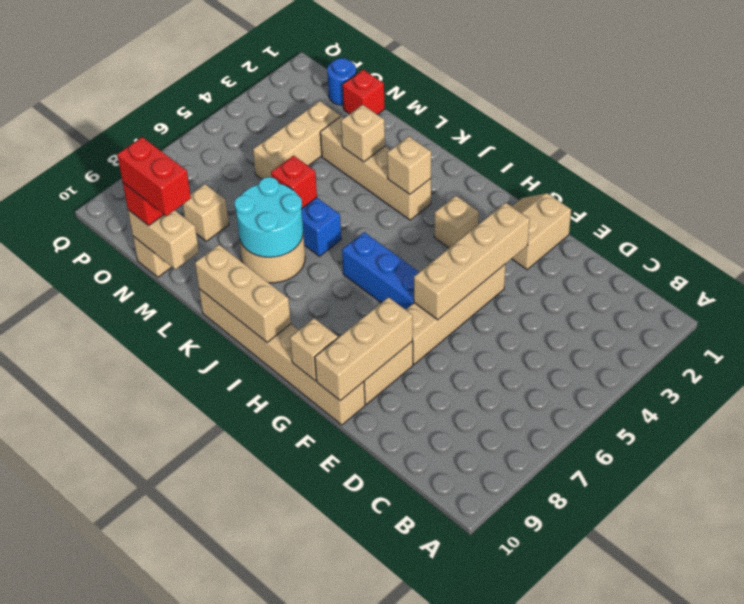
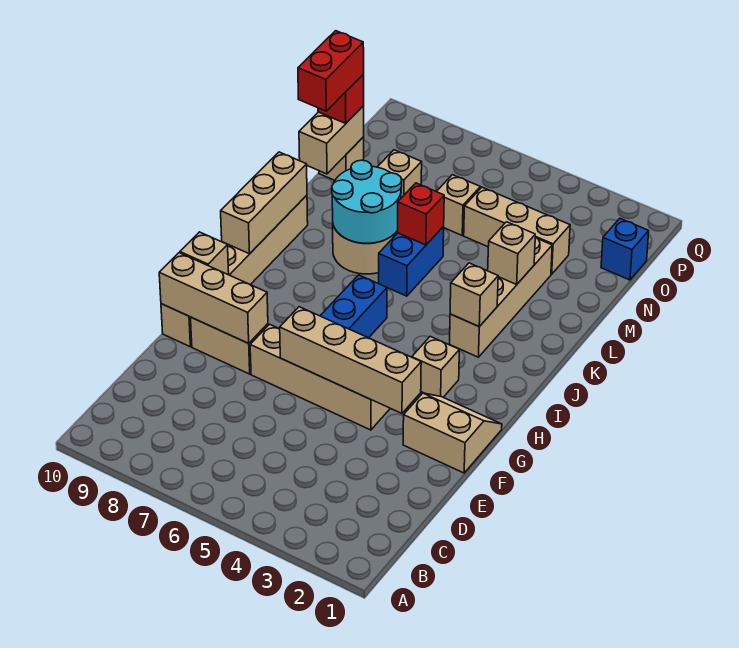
red 1x1 brick [343,70,385,115] -> none
none -> tan 1x1 brick [436,175,480,235]
blue 1x1 round brick [327,58,356,105] -> blue 1x1 brick [601,219,649,280]

